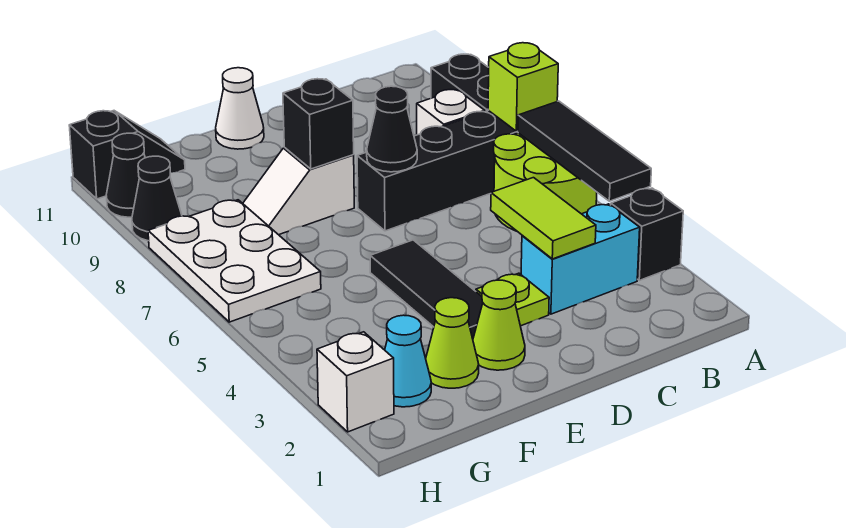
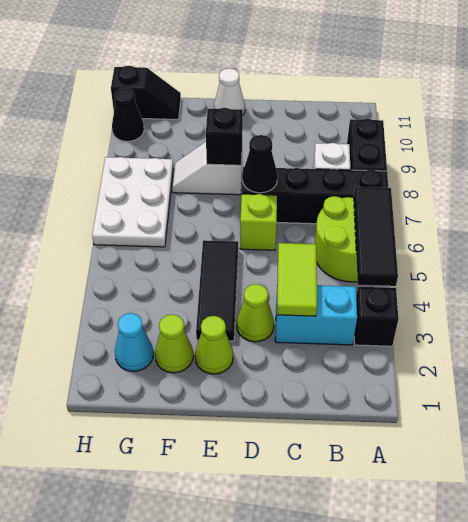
lime 1x1 brick [488,43,558,131] -> lime 1x1 brick moved to [240,194,277,250]
lime 1x1 plate [476,273,549,326] -> lime 1x1 cone [237,284,274,342]
white 1x1 brick [317,332,394,432] -> none
black 1x1 cone [132,156,182,241] -> none

